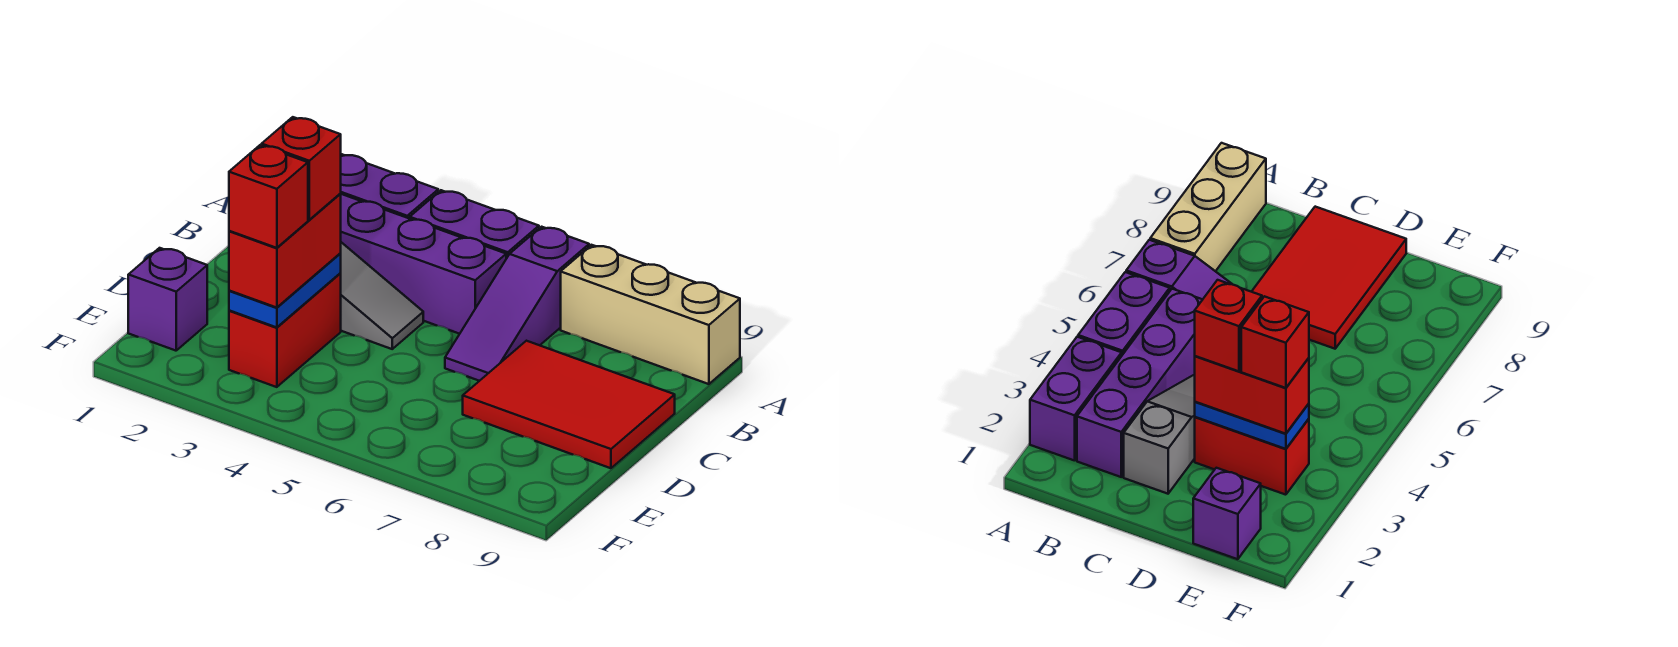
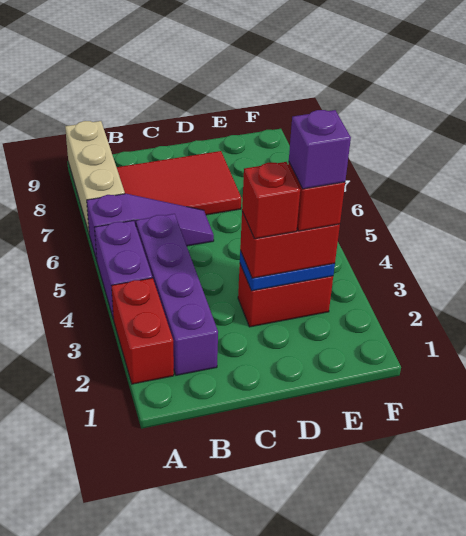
purple 1x2 brick [340,154,438,219] -> red 1x2 brick [112,278,174,384]
grey 1x3 slope [340,242,423,349] -> none
red 2x3 tile [463,341,675,468] -> red 2x3 tile turned to [117,151,241,215]
purple 1x1 brick [128,248,207,351] -> purple 1x1 brick moved to [289,110,351,189]

